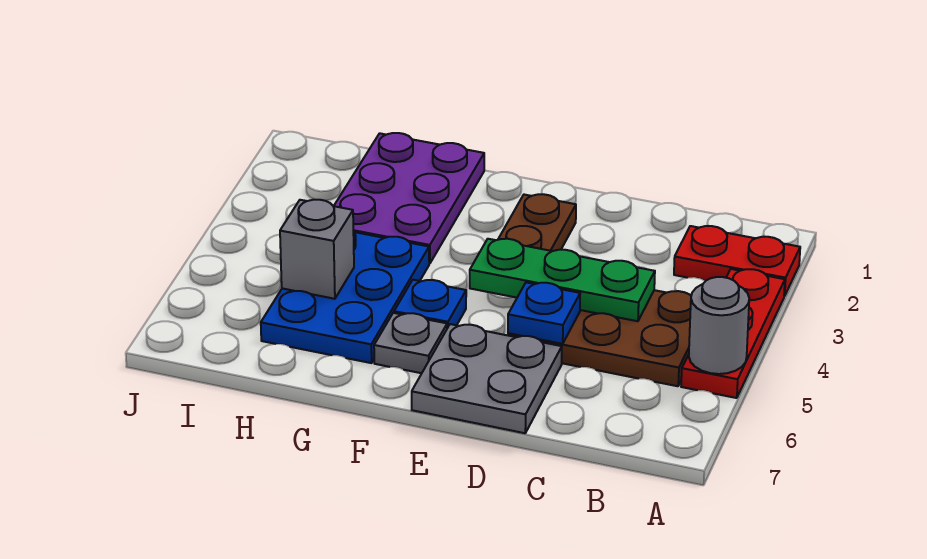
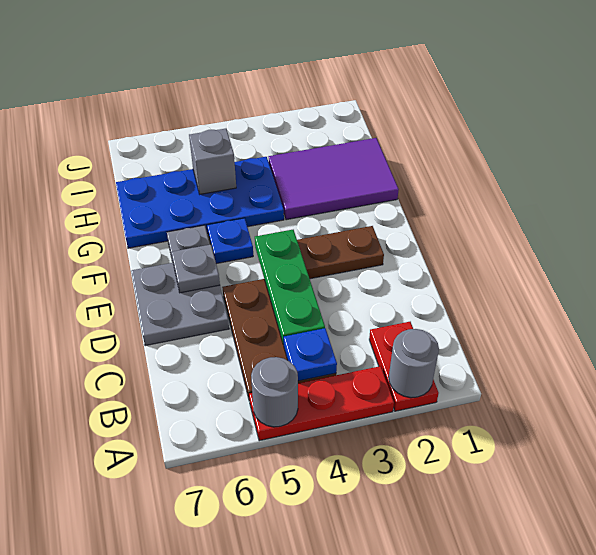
none -> grey 1x1 round brick [389,329,439,398]
blue 1x1 plate [508,282,580,344] -> blue 1x1 plate moved to [284,328,337,381]
none -> grey 1x1 plate [172,245,220,293]
purple 2x3 plate [334,133,484,263] -> purple 2x3 tile [269,138,399,220]
blue 2x3 plate [261,231,429,363] -> blue 2x4 plate [116,157,284,248]

